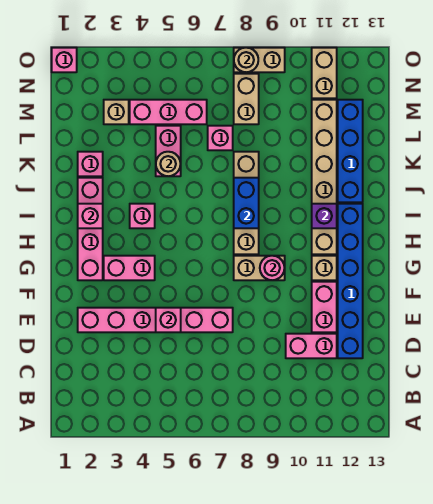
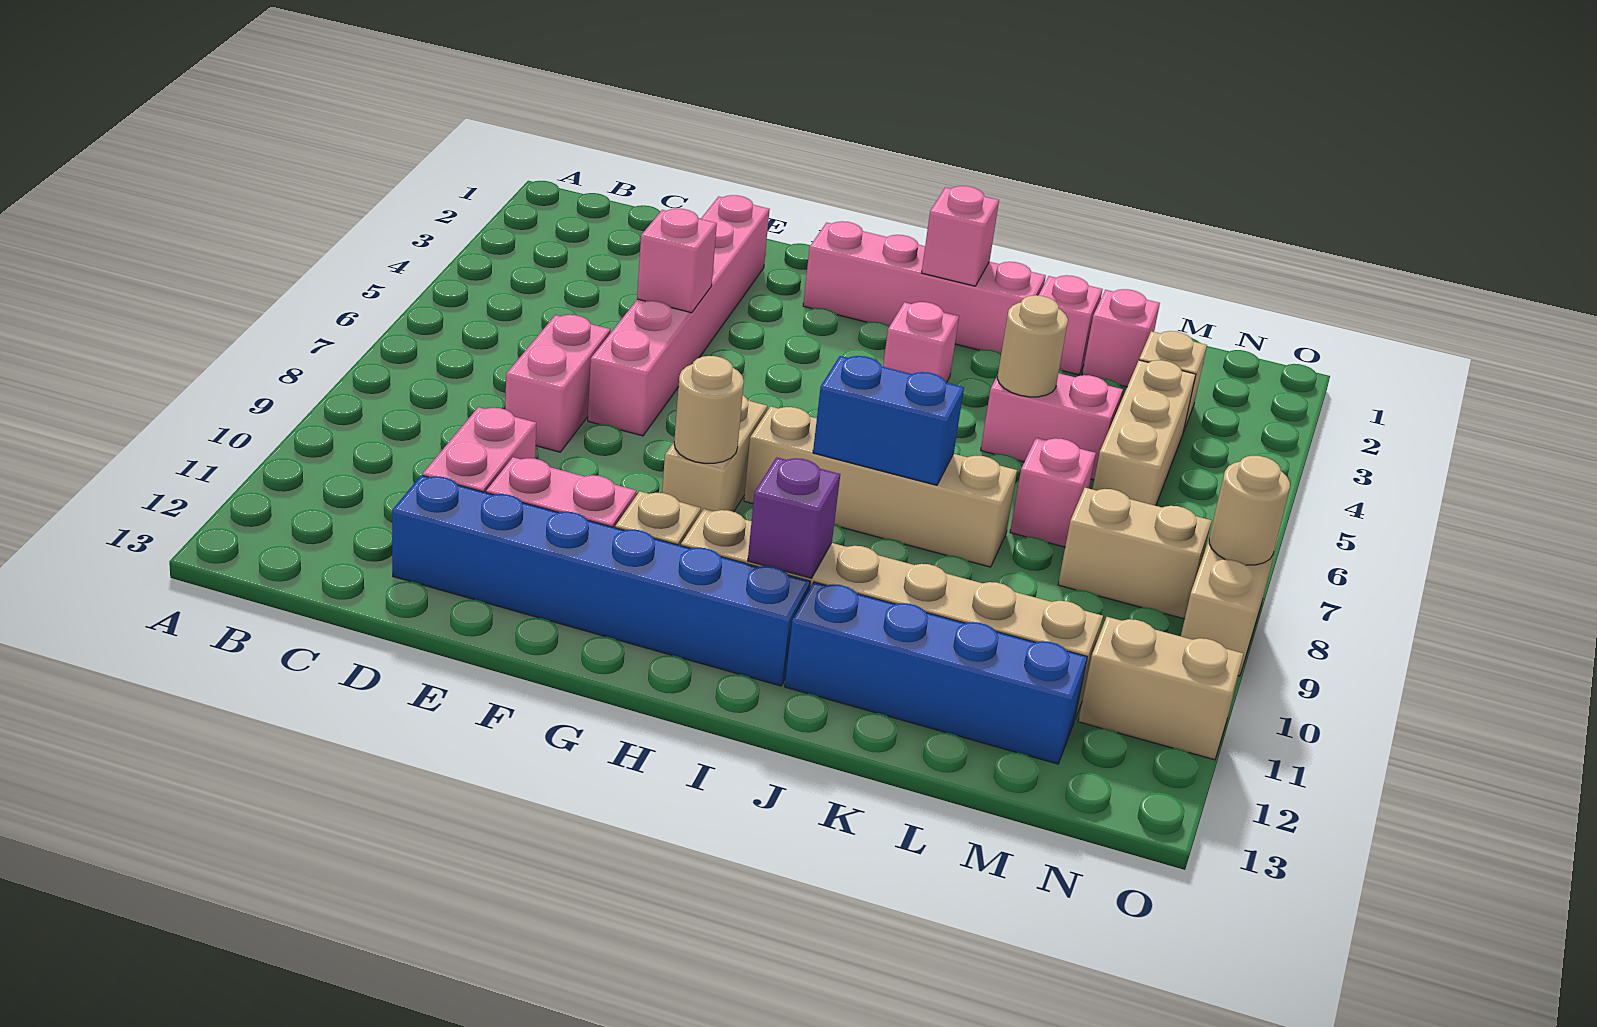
pink 1x2 brick [104,256,155,280] -> pink 1x2 brick moved to [505,315,610,452]
pink 1x1 round brick [260,256,284,280] -> tan 1x1 round brick [674,356,744,463]
pink 1x3 brick [130,100,207,124] -> tan 1x3 brick [1092,360,1196,506]
pink 1x1 brick [52,48,77,72] -> pink 1x1 brick moved to [1082,289,1160,387]

